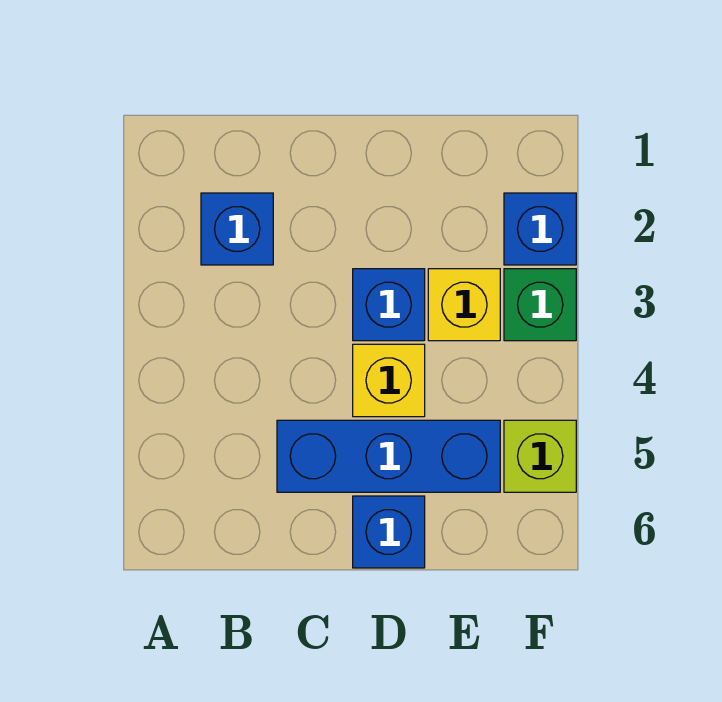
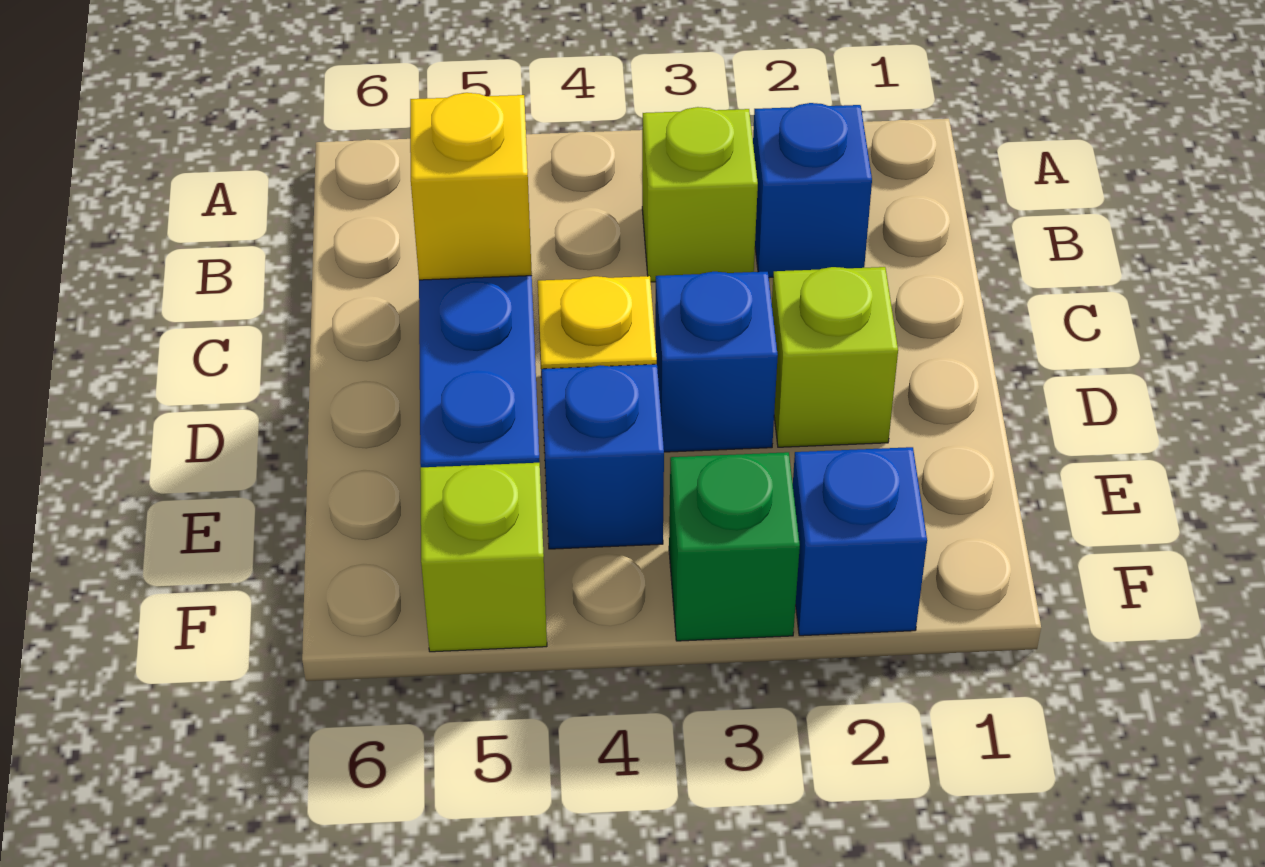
none -> lime 1x1 brick [642,107,758,282]
none -> lime 1x1 brick [772,267,898,447]
blue 1x1 brick [353,496,425,568] -> blue 1x1 brick moved to [541,364,664,549]
yellow 1x1 brick [428,269,500,341] -> yellow 1x1 brick moved to [410,93,532,280]

